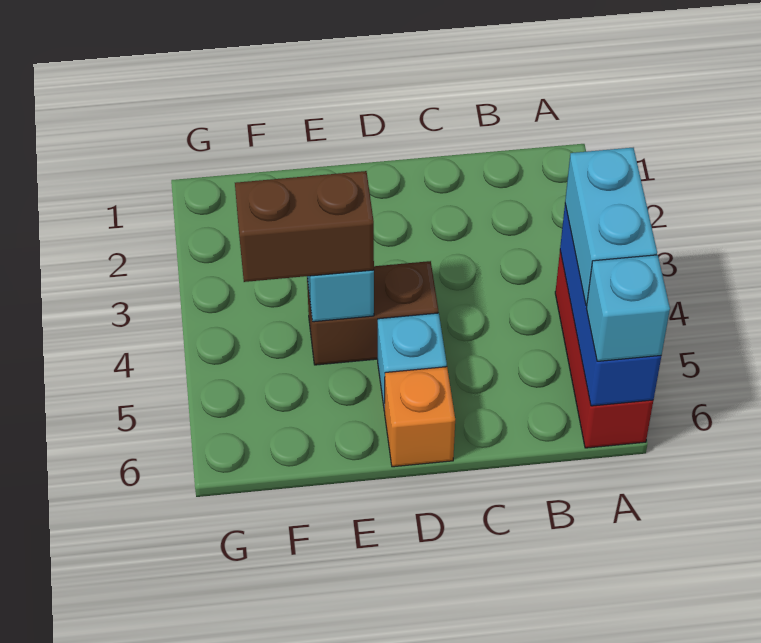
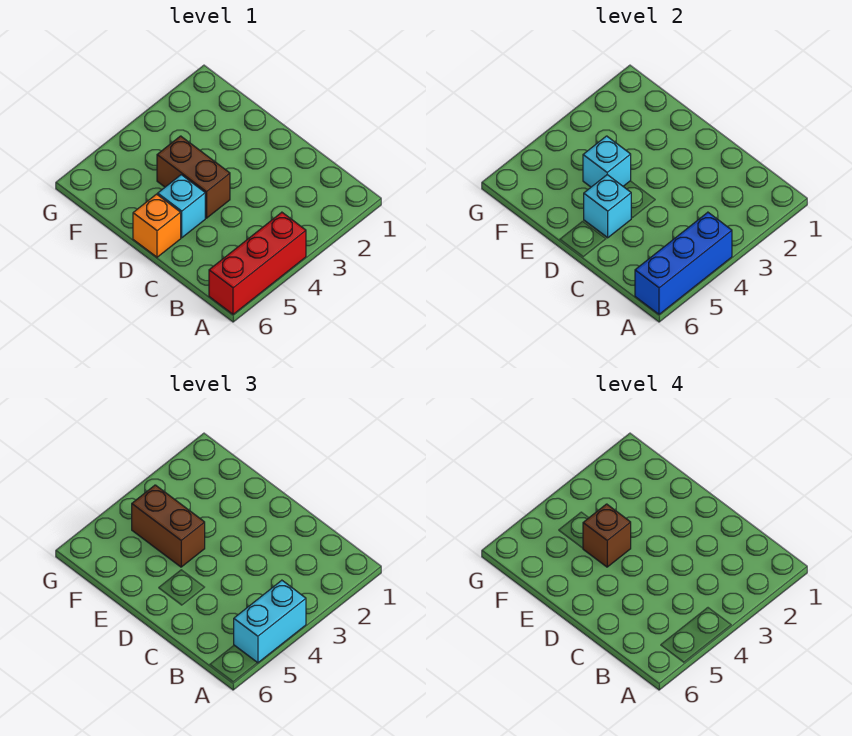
cyan 1x1 brick [586,255,670,361] -> cyan 1x1 brick moved to [584,175,631,238]
none -> brown 1x1 brick [583,504,631,567]

